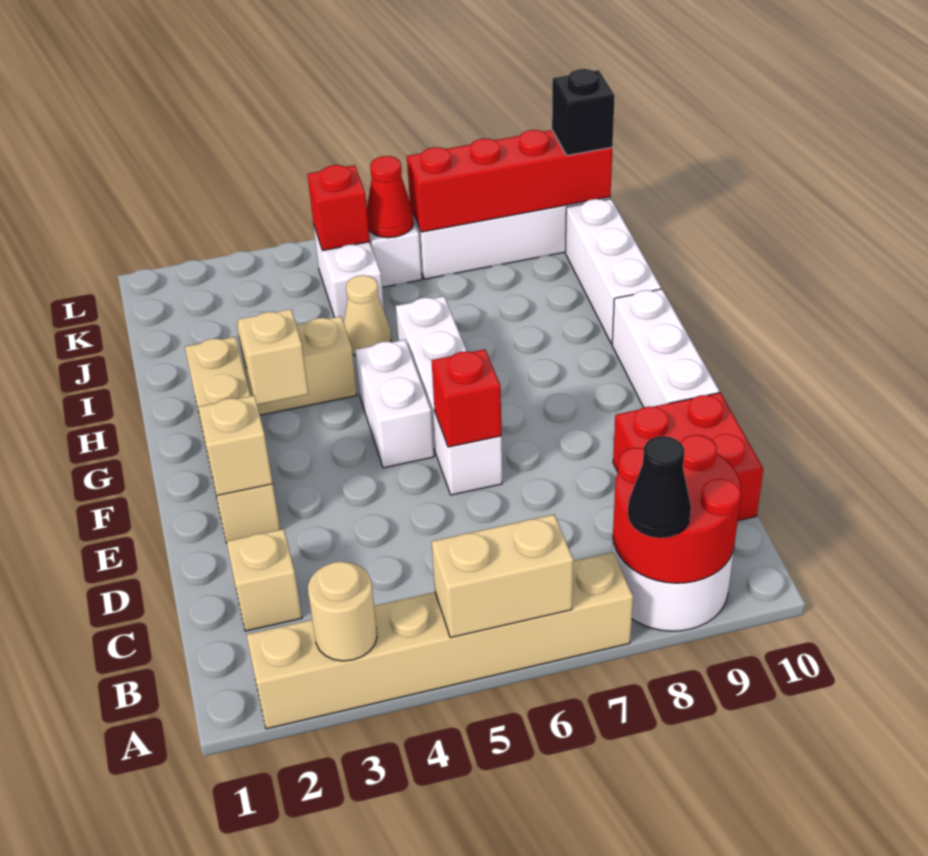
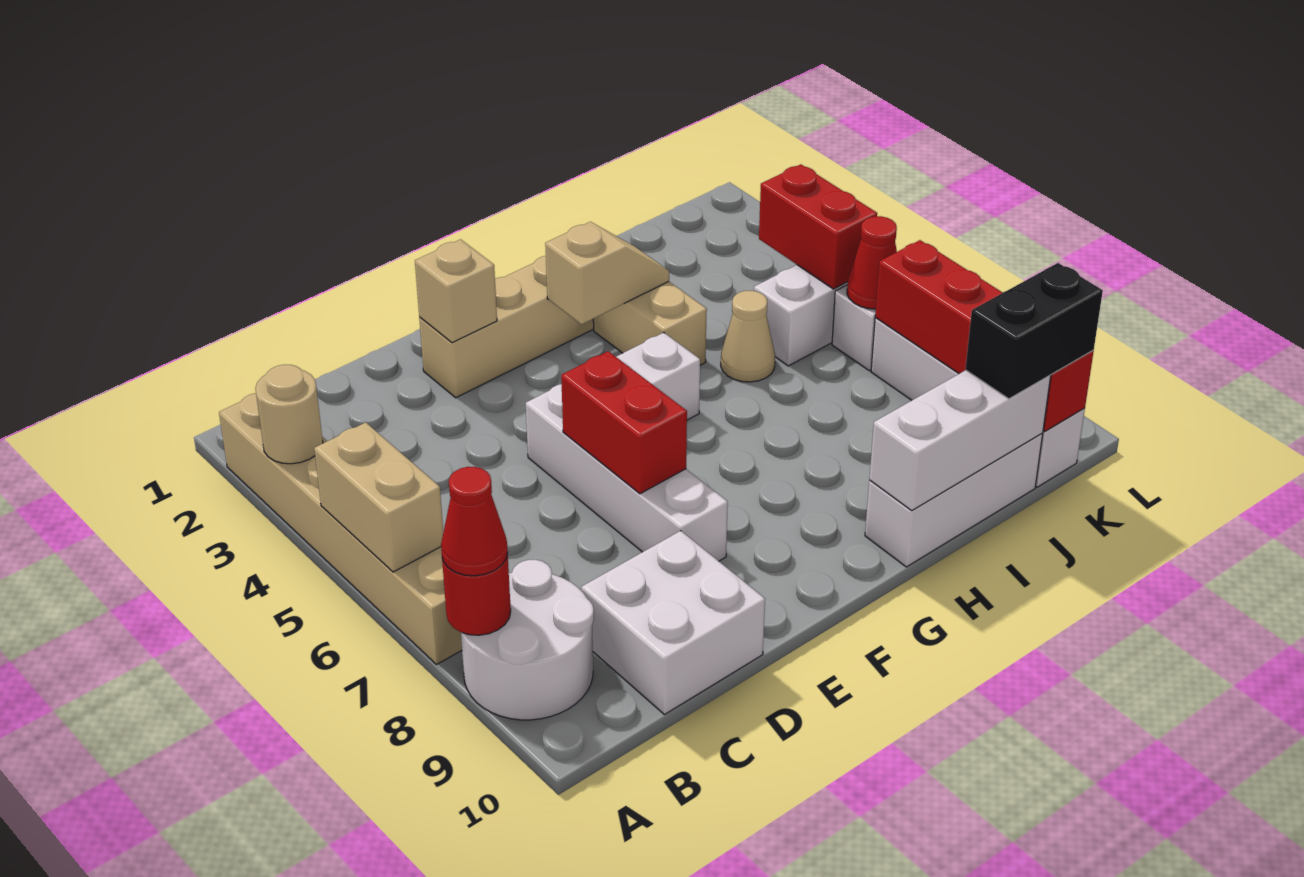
red 2x2 round brick [613,435,741,583] -> red 1x1 round brick [442,553,511,635]
black 1x1 cone [628,436,691,538] -> red 1x1 cone [441,467,508,576]
tan 1x1 brick [227,529,302,631] -> none
red 2x2 brick [613,393,763,521] -> white 2x2 brick [581,531,765,715]
white 1x4 brick [396,296,502,495] -> white 1x4 brick turned to [526,384,728,561]
red 1x1 brick [432,349,501,447] -> red 1x2 brick [561,351,687,494]
white 1x3 brick [612,289,719,407] -> white 1x3 brick moved to [869,370,1051,510]
red 1x1 brick [307,165,370,251] -> red 1x2 brick [759,164,877,289]
black 1x1 brick [552,69,615,156] -> black 1x2 brick [965,263,1103,399]

